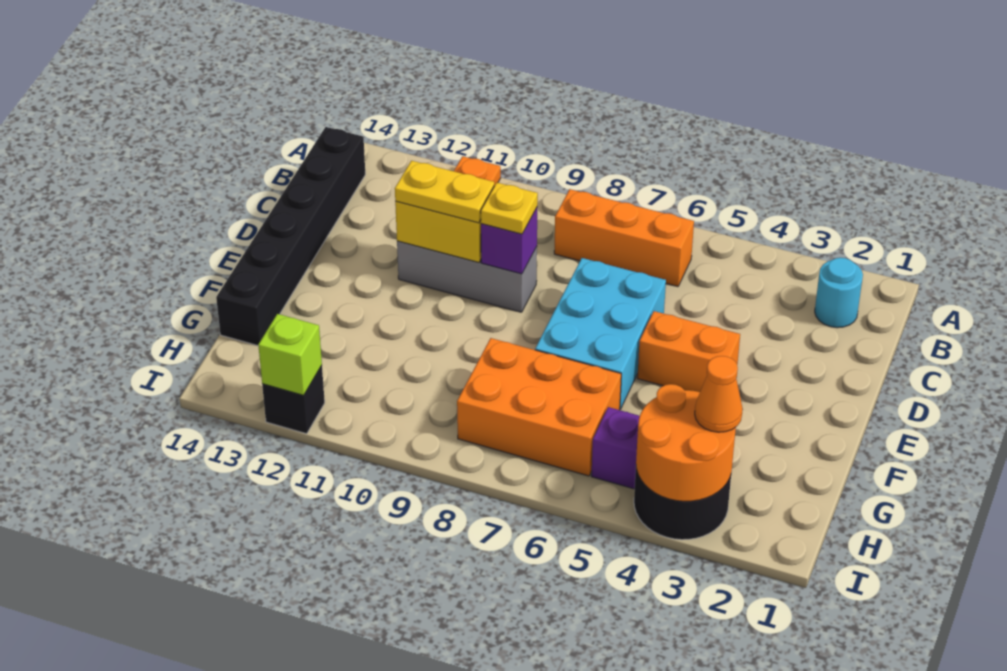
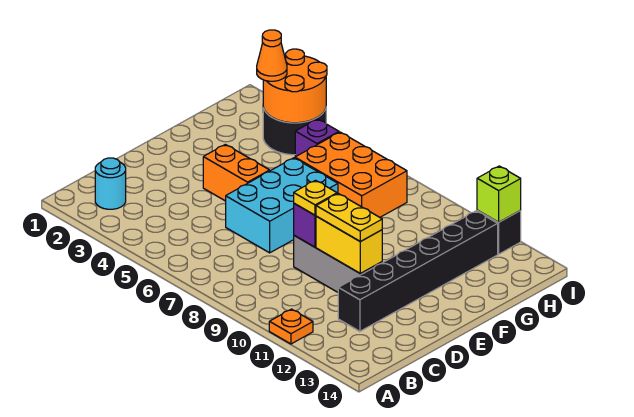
orange 1x3 brick [554,189,694,287] -> none
black 1x6 brick [216,127,365,346] -> black 1x6 brick moved to [338,211,498,331]

